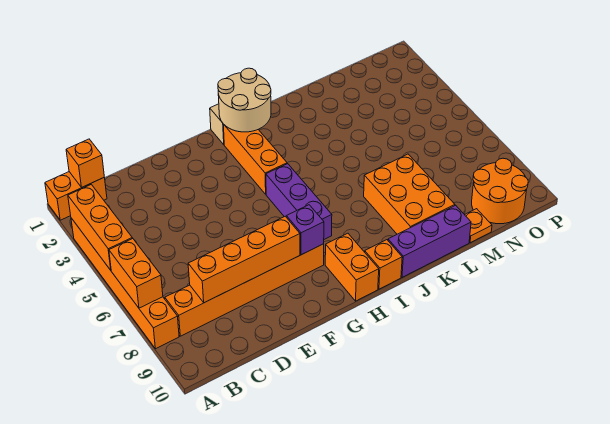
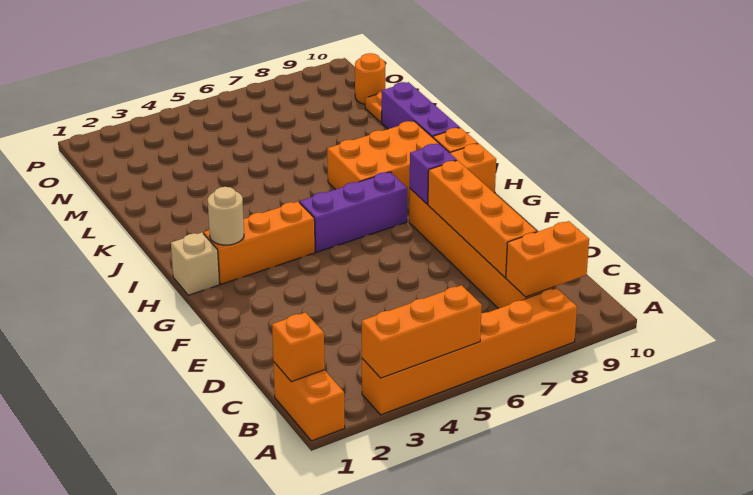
orange 1x2 brick [109,238,163,308] -> orange 1x2 brick moved to [506,221,589,297]
tan 2x2 round brick [218,68,271,132] -> tan 1x1 round brick [208,187,244,245]
orange 2x3 brick [364,154,455,234] -> orange 2x3 brick moved to [327,121,443,199]
orange 2x2 round brick [472,158,528,224] -> orange 1x1 round brick [355,53,385,104]

